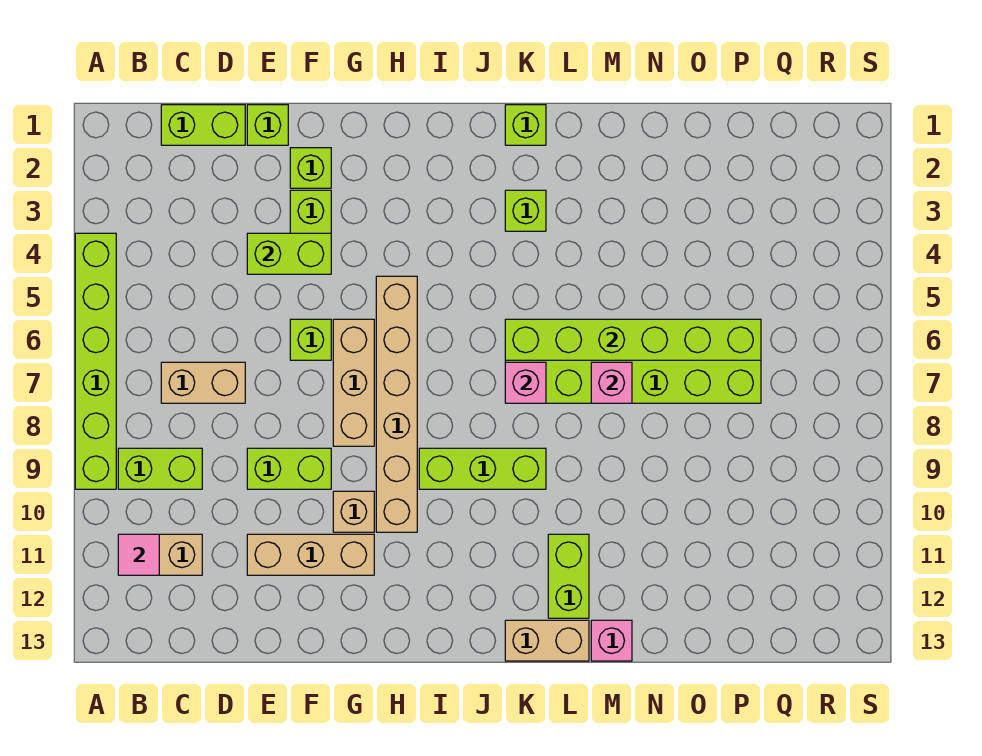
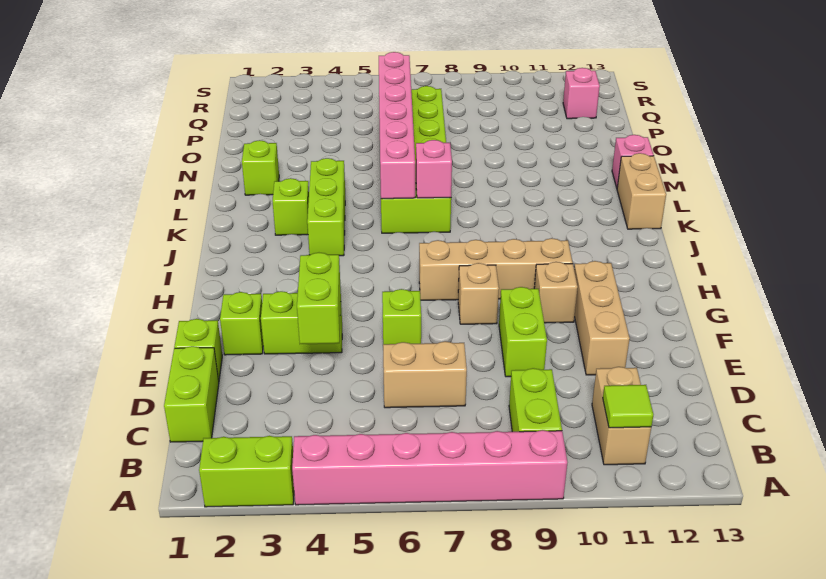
lime 1x6 brick [75,233,116,489] -> pink 1x6 brick [292,430,567,505]
pink 1x1 tile [118,534,159,575] -> lime 1x1 tile [603,385,653,428]
tan 1x2 brick [161,362,245,403] -> tan 1x2 brick turned to [383,341,467,408]
tan 1x3 brick [333,319,374,446] -> tan 1x1 brick [458,263,499,324]
tan 1x6 brick [376,276,417,532] -> tan 1x4 brick [419,238,573,300]
lime 1x3 brick [419,448,546,489] -> lime 1x3 brick moved to [307,158,345,256]
lime 1x1 brick [505,105,546,145] -> lime 1x1 brick moved to [242,140,279,195]
lime 1x6 brick [505,319,761,360] -> pink 1x6 brick [379,52,415,199]
lime 1x2 brick [548,534,589,618] -> lime 1x2 brick moved to [199,436,294,507]
pink 1x1 brick [591,362,632,403] -> pink 1x1 brick moved to [563,68,600,119]

